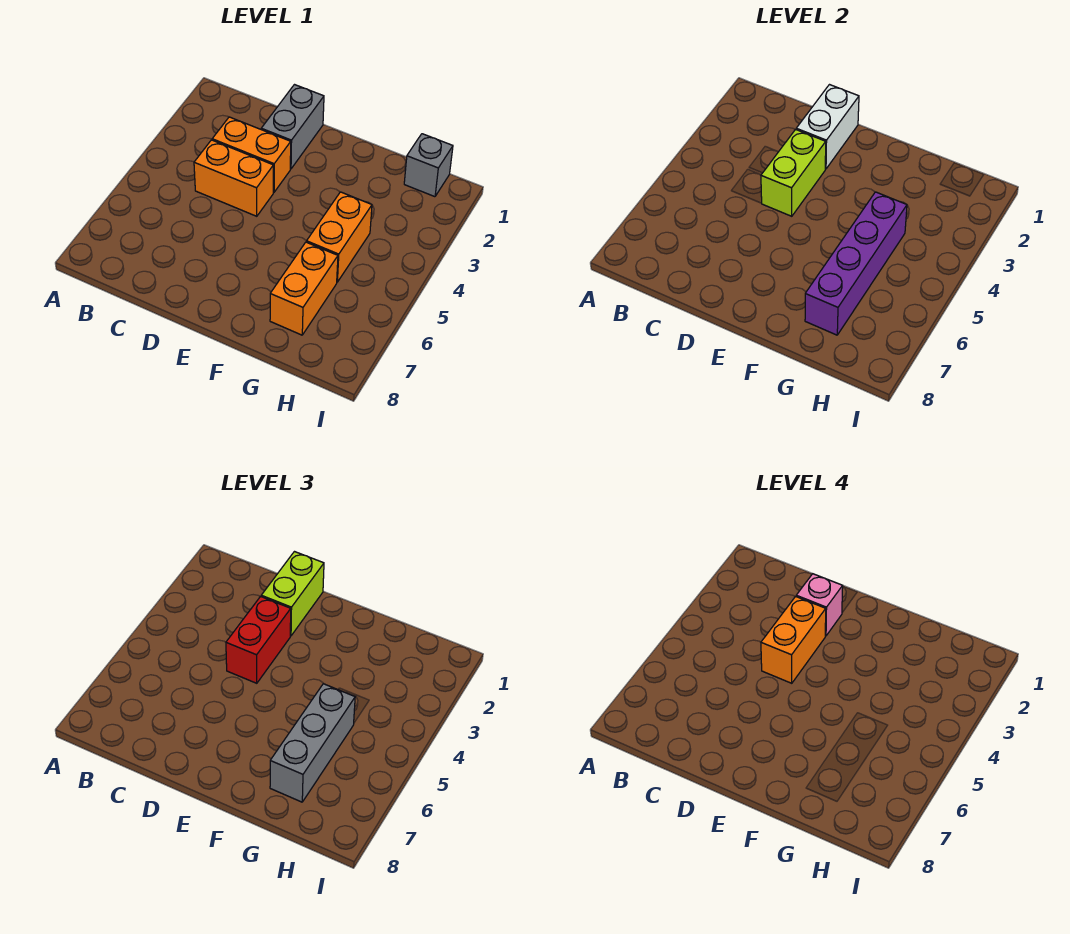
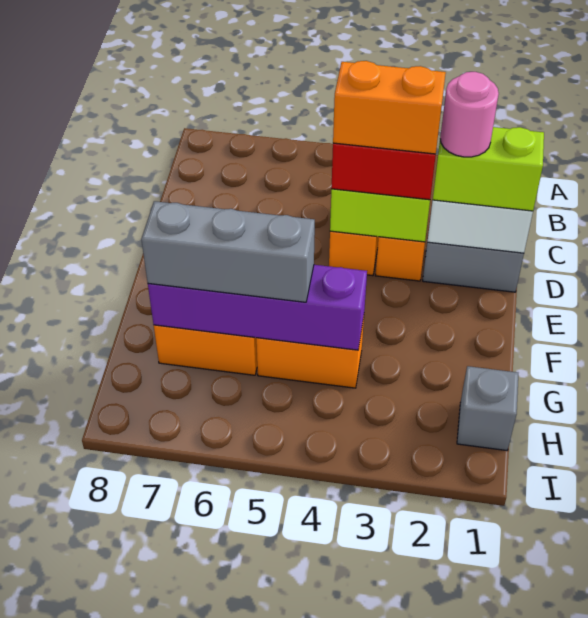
pink 1x1 brick [796,574,843,636] -> pink 1x1 round brick [440,72,499,157]

